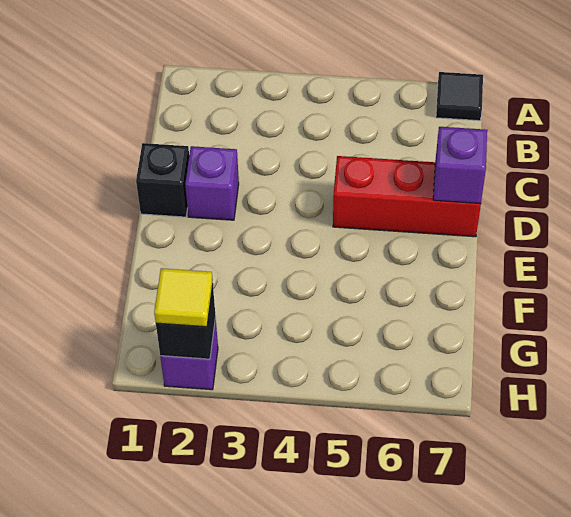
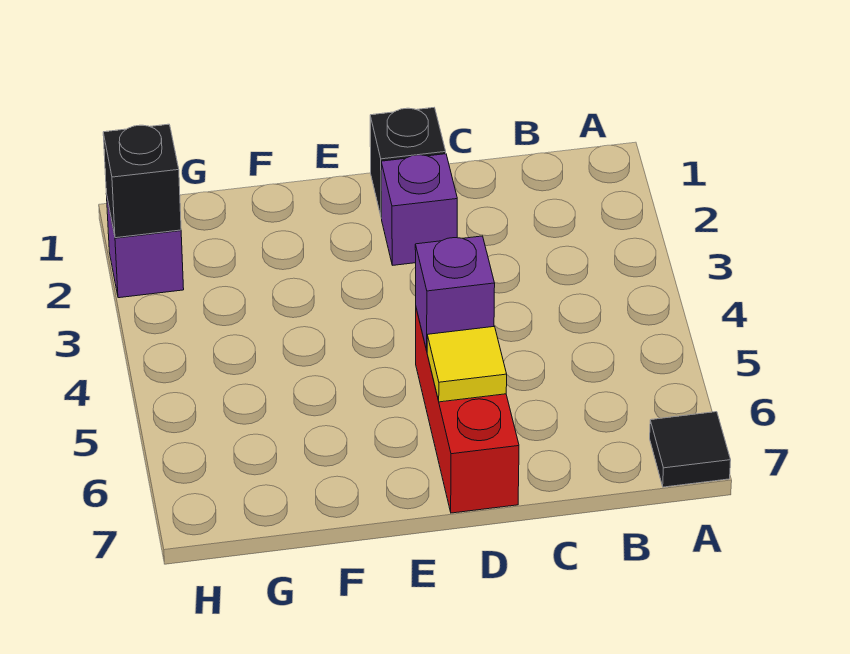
purple 1x1 brick [433,127,487,204] -> purple 1x1 brick moved to [415,236,495,351]
yellow 1x1 tile [154,268,213,327] -> yellow 1x1 tile moved to [427,327,507,402]

